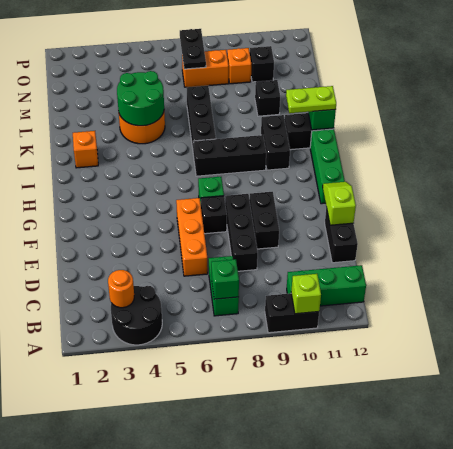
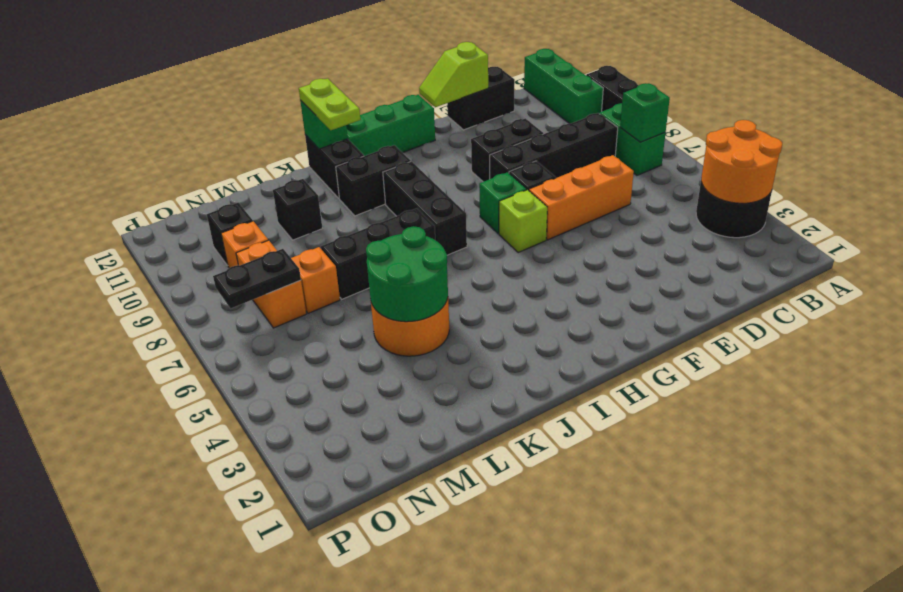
lime 1x1 brick [291,274,321,314] -> lime 1x1 brick moved to [499,190,547,253]
orange 1x1 round brick [108,270,134,308] -> orange 2x2 round brick [701,120,782,203]
green 1x2 brick [209,256,239,316] -> green 1x2 brick turned to [599,103,665,175]
black 1x3 brick [225,194,258,271] -> black 1x4 brick [490,113,618,179]
orange 1x1 brick [73,131,98,168] -> orange 1x1 brick moved to [291,247,340,313]

